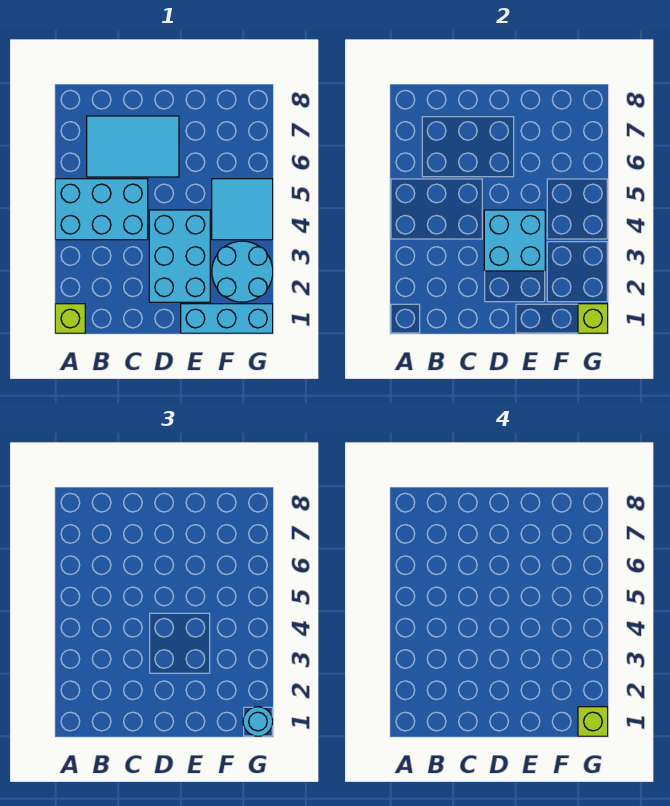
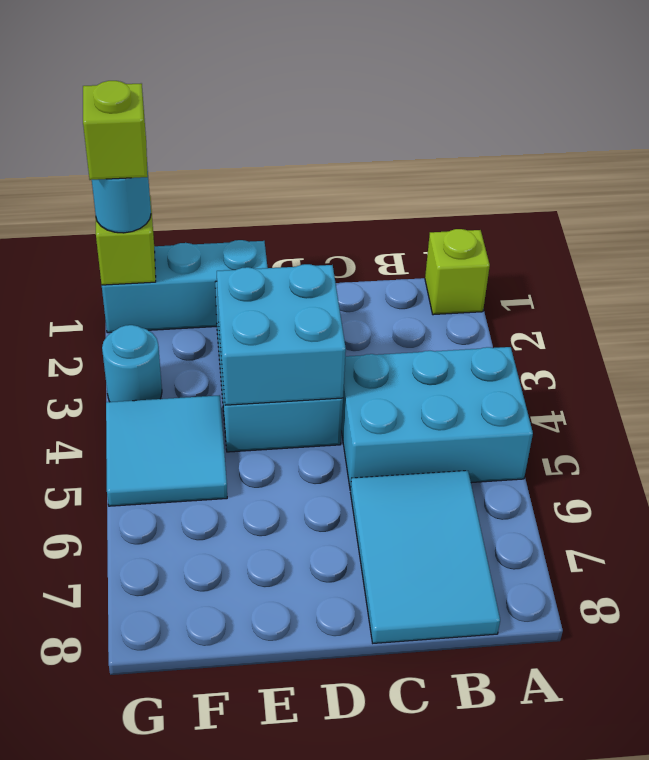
cyan 2x3 tile [87,116,179,177] -> cyan 2x3 tile turned to [350,471,500,643]
cyan 2x2 round brick [212,241,273,302] -> cyan 1x1 round brick [102,325,162,402]

